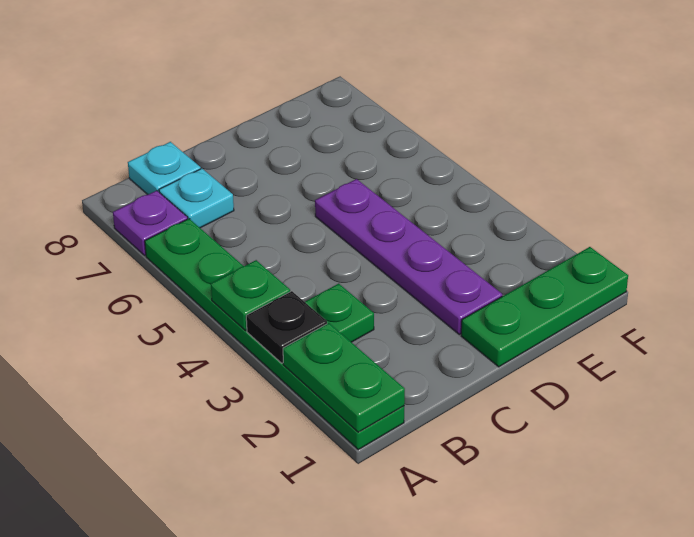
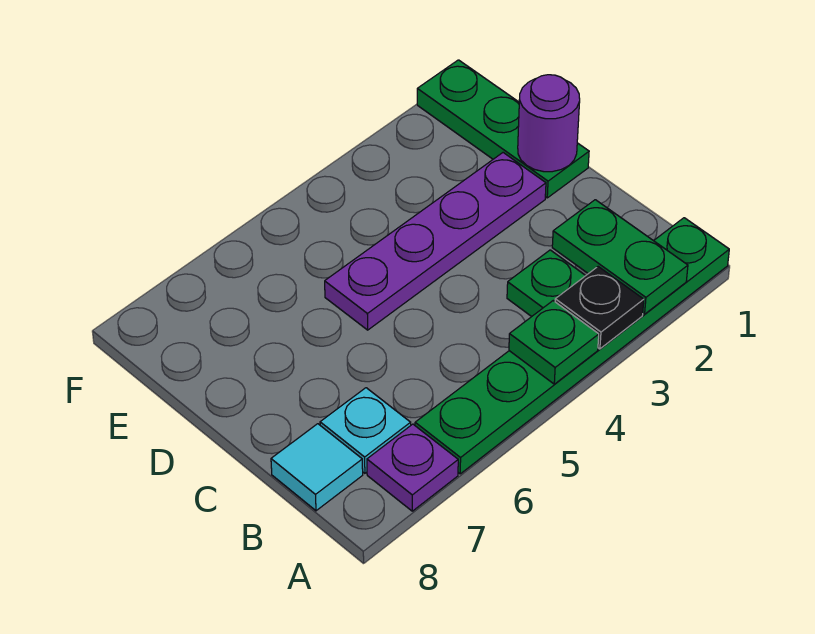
green 1x2 plate [283,323,405,432] -> green 1x2 plate turned to [552,200,688,314]
cyan 1x1 plate [128,142,201,195] -> cyan 1x1 tile [271,424,363,511]
none -> purple 1x1 round brick [518,75,580,172]

